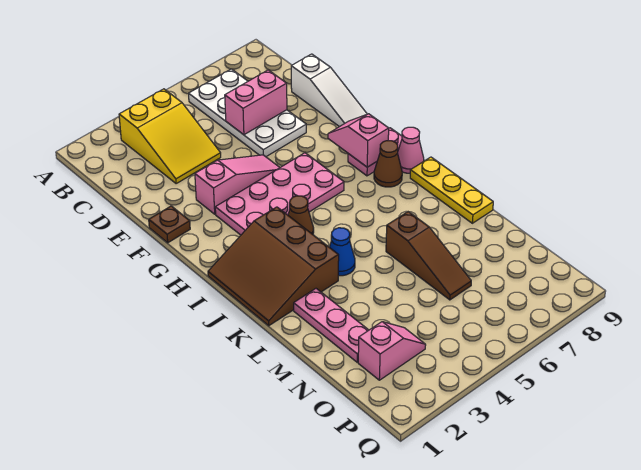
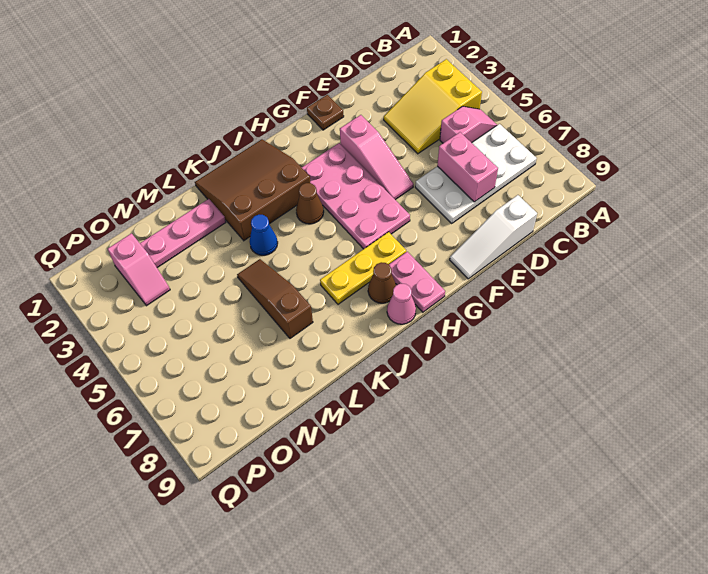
pink 1x2 slope [328,114,389,167] -> pink 1x2 slope moved to [440,106,497,143]
yellow 1x3 plate [410,157,493,223] -> yellow 1x3 plate moved to [320,232,406,304]
brown 1x3 slope [386,212,471,300] -> brown 1x3 slope turned to [237,259,313,338]

